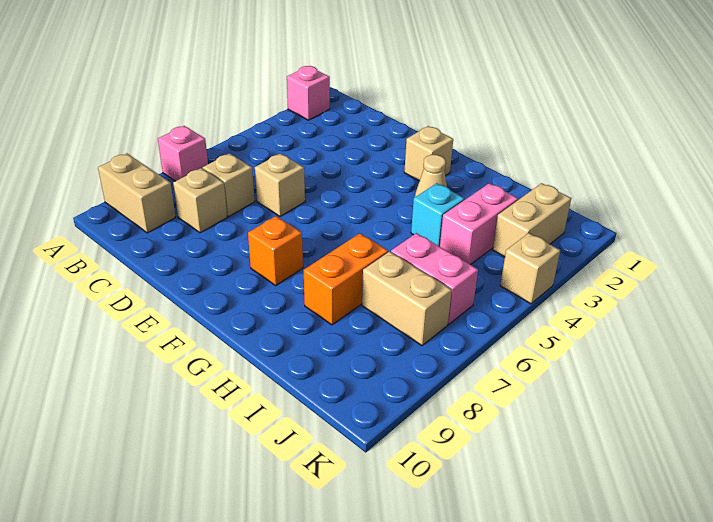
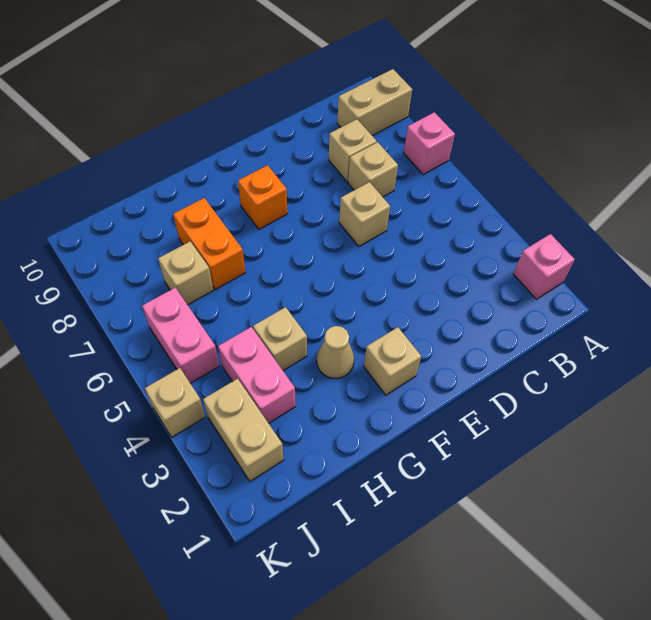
cyan 1x1 brick [411,183,465,247] -> tan 1x1 brick [253,307,307,370]
pink 1x2 brick [391,233,478,324] -> pink 1x2 brick turned to [142,288,220,383]
tan 1x2 brick [362,251,452,346] -> tan 1x1 brick [158,241,213,305]

